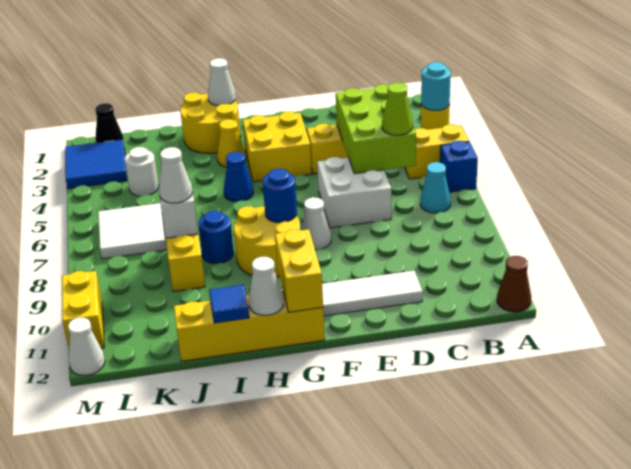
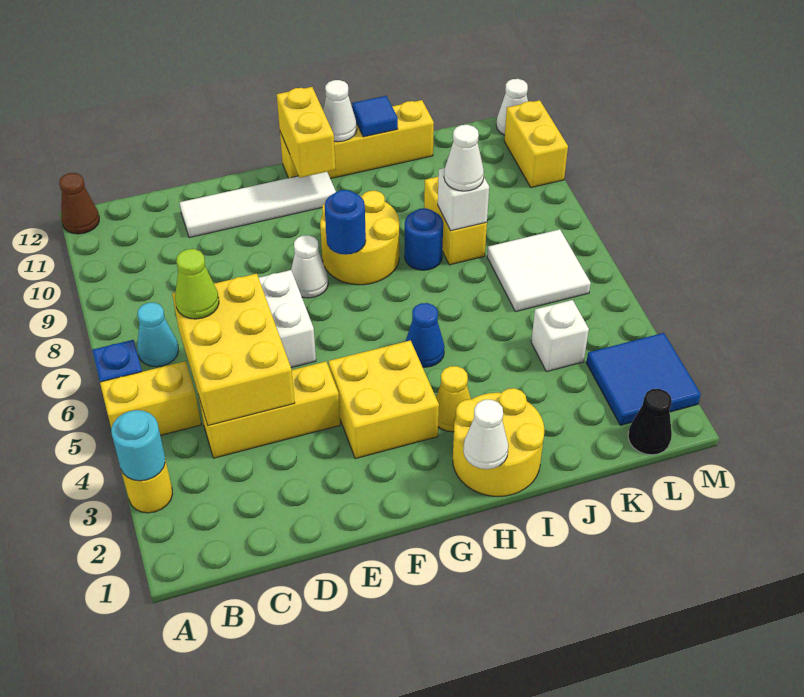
lime 2x3 brick [336,84,416,174] -> yellow 2x3 brick [172,274,295,426]
white 1x1 round brick [125,147,159,196] -> white 1x1 brick [531,300,589,372]

